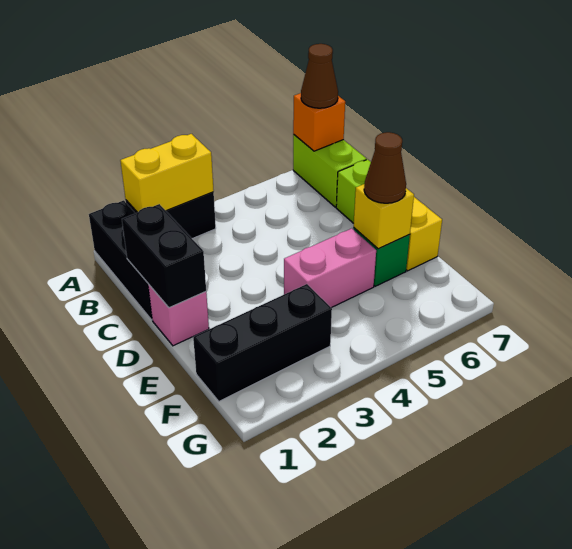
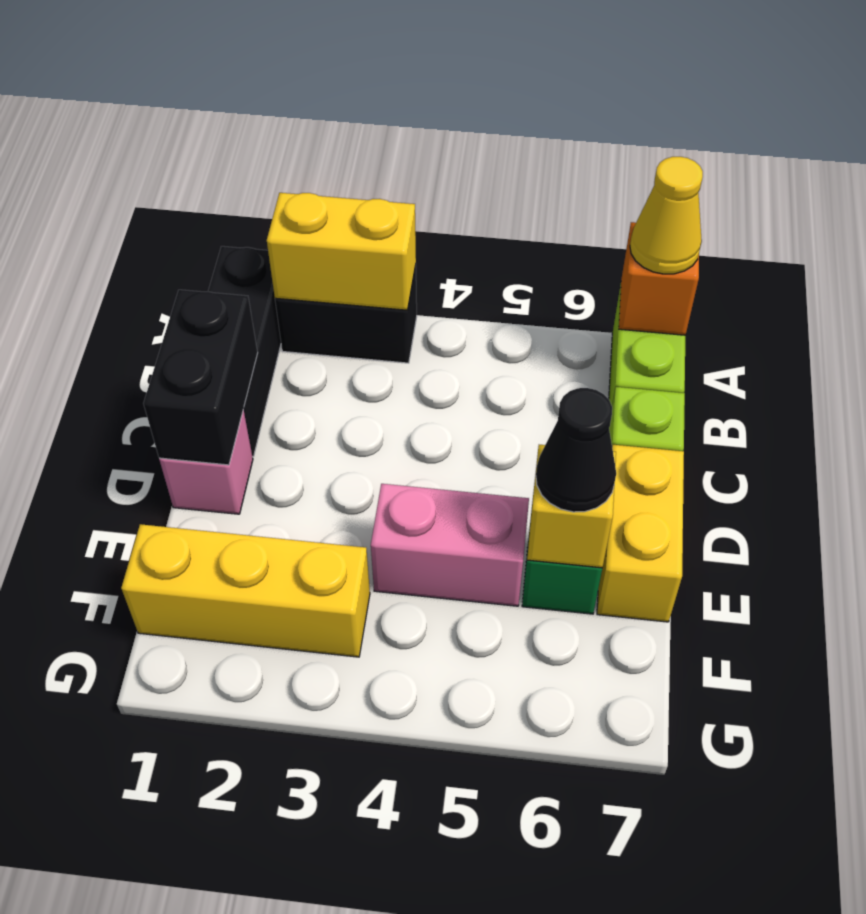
brown 1x1 cone [301,44,338,108] -> yellow 1x1 cone [630,157,703,274]
brown 1x1 cone [364,132,406,203] -> black 1x1 cone [536,388,616,512]
black 1x3 brick [193,284,332,401] -> yellow 1x3 brick [121,524,370,657]

